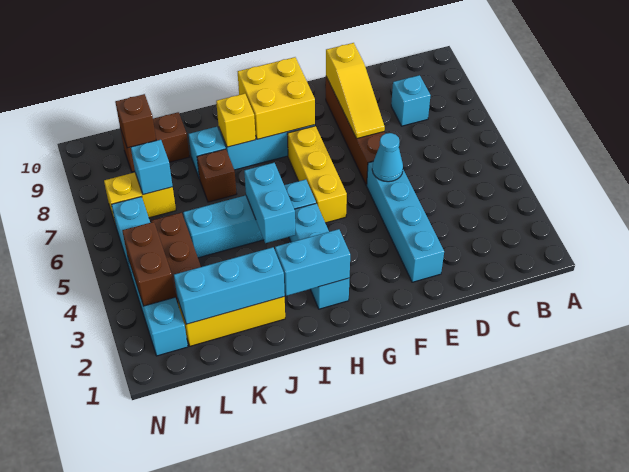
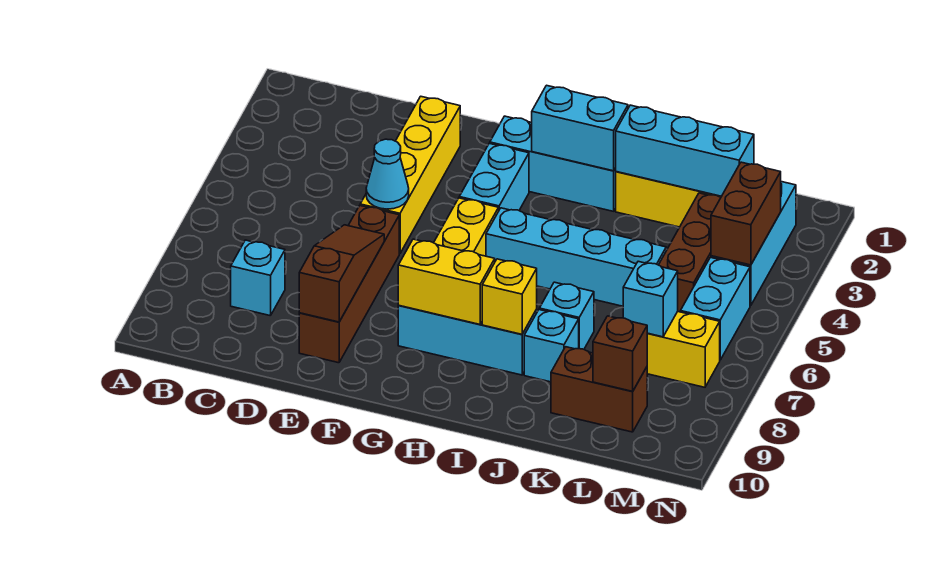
cyan 1x4 brick [367,162,444,282] -> yellow 1x4 brick [360,96,460,254]
yellow 1x3 slope [326,43,385,139] -> brown 1x3 slope [299,225,384,322]
yellow 2x2 brick [238,57,315,139] -> yellow 1x2 brick [398,239,495,324]
cyan 1x3 brick [289,203,349,309] -> cyan 1x3 brick turned to [490,116,616,211]
cyan 1x2 brick [244,163,295,243] -> cyan 1x2 brick moved to [459,143,529,210]
brown 1x1 brick [197,149,236,202] -> cyan 1x1 brick [539,282,594,349]

